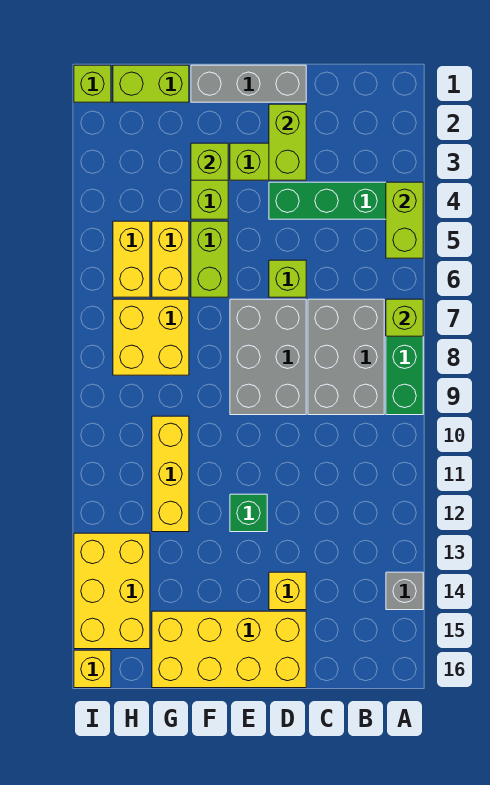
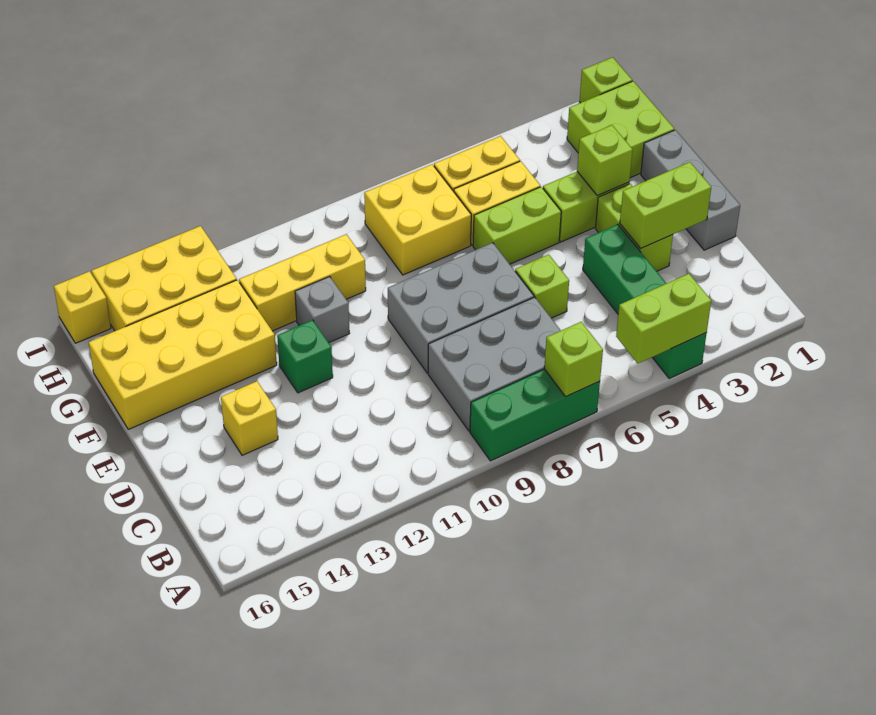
grey 1x1 brick [386,572,423,610] -> grey 1x1 brick moved to [295,276,350,343]
yellow 2x4 brick [152,611,306,688] -> yellow 2x4 brick turned to [89,280,277,429]
lime 1x2 brick [113,65,189,102] -> lime 2x2 brick [567,81,674,178]

